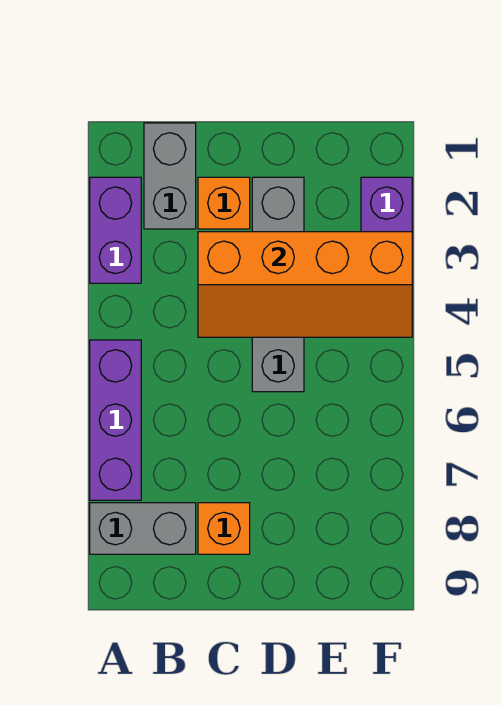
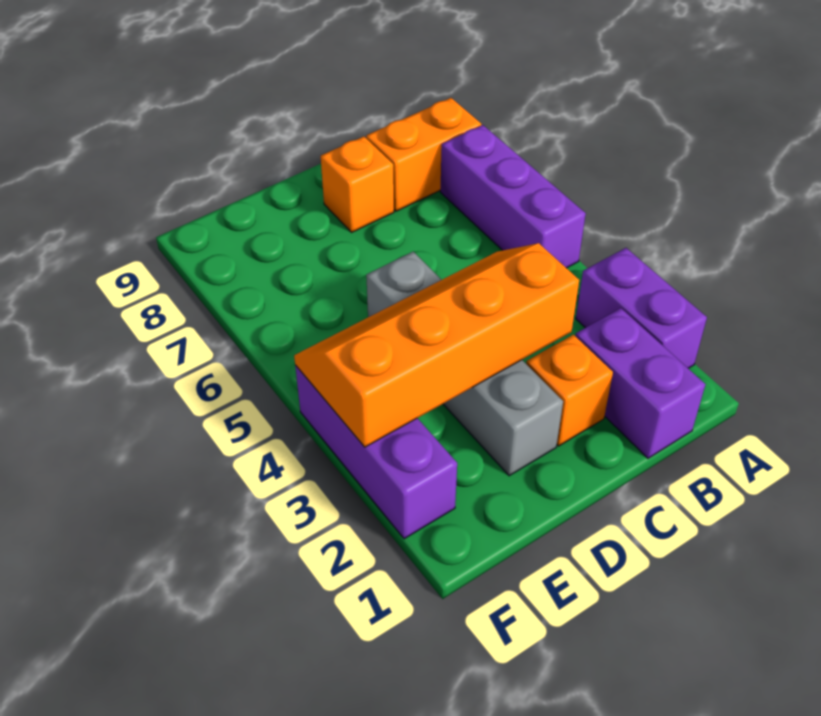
grey 1x2 brick [90,503,196,554] -> orange 1x2 brick [366,98,481,211]
grey 1x2 brick [144,123,196,229] -> purple 1x2 brick [575,308,705,458]

